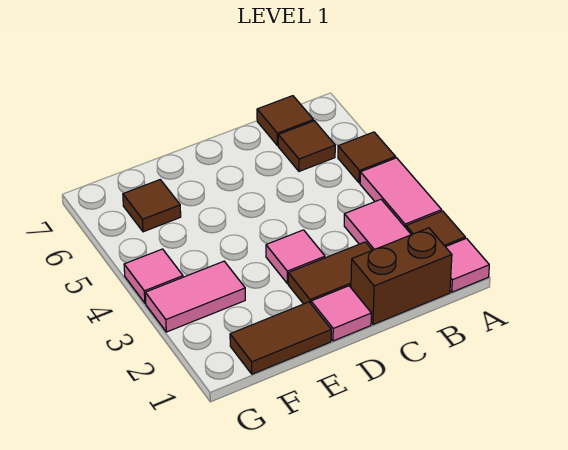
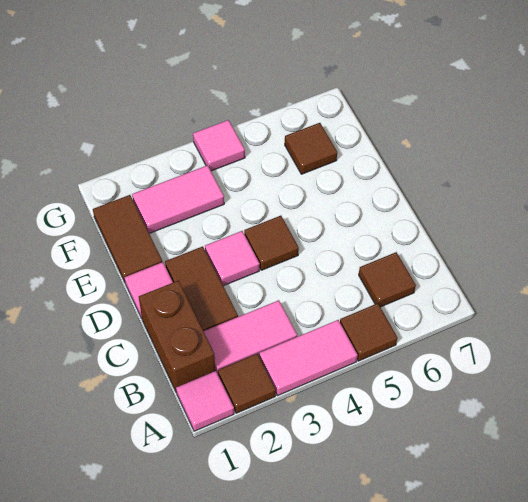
brown 1x1 tile [257,96,313,146] -> brown 1x1 tile moved to [244,216,299,270]
pink 1x2 tile [145,261,245,332] -> pink 1x2 tile turned to [132,165,224,233]

